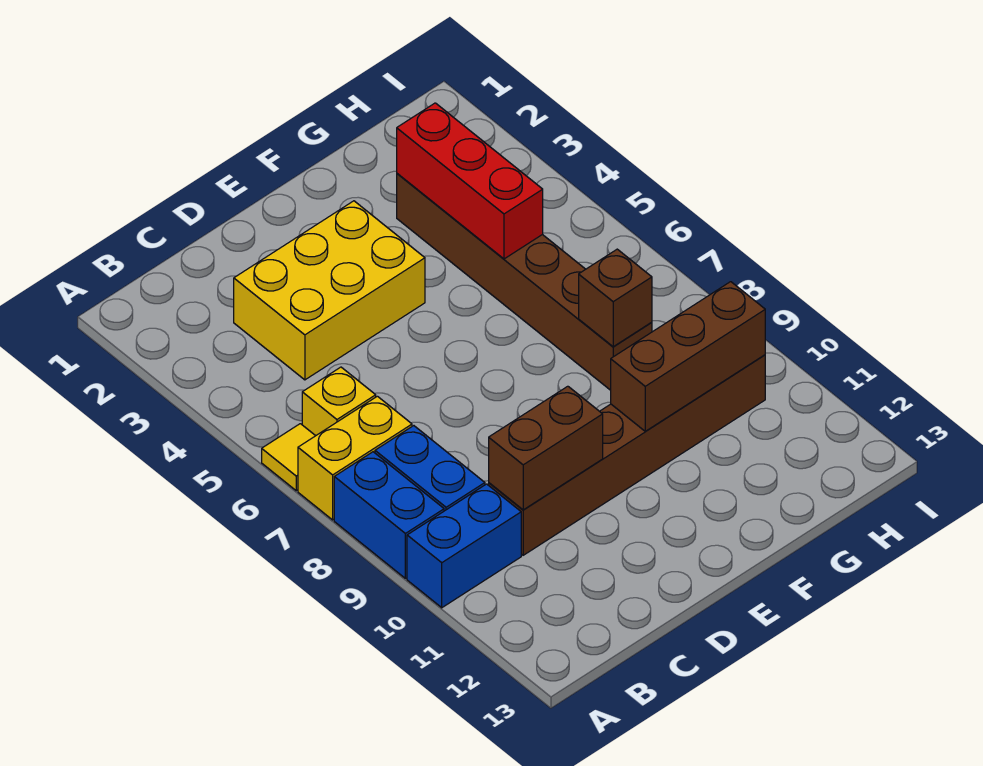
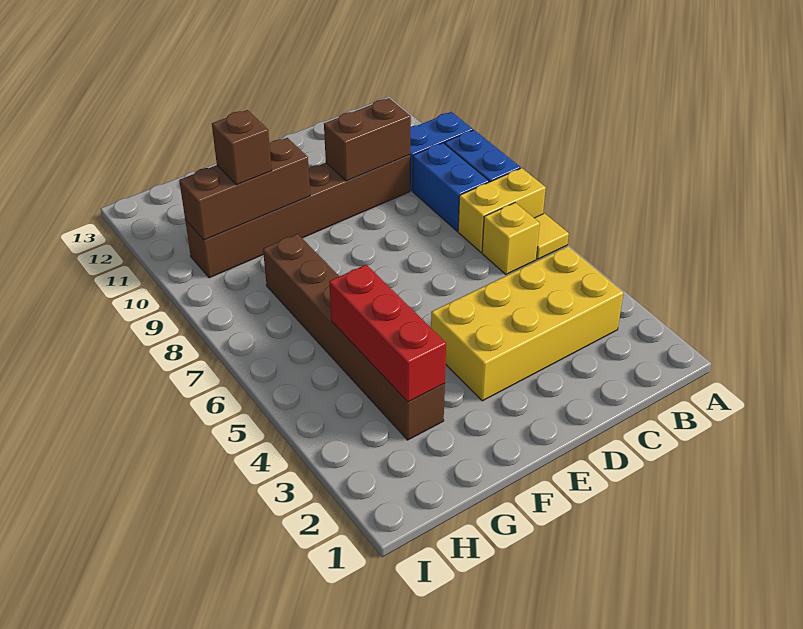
yellow 2x3 brick [234,201,425,380] -> yellow 2x4 brick [431,246,624,401]
brown 1x1 brick [579,249,652,347] -> brown 1x1 brick moved to [212,110,272,185]

